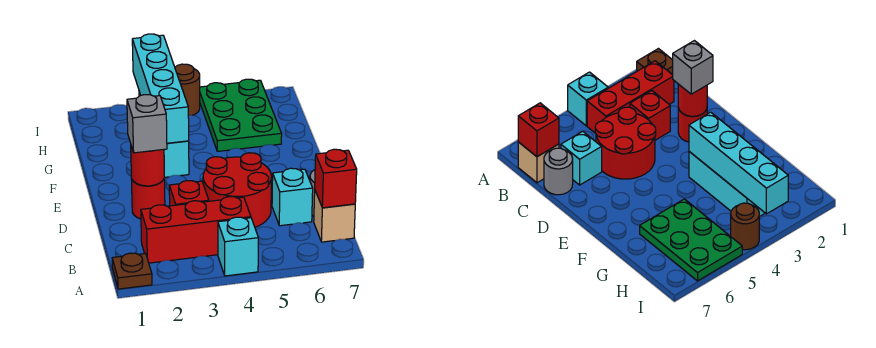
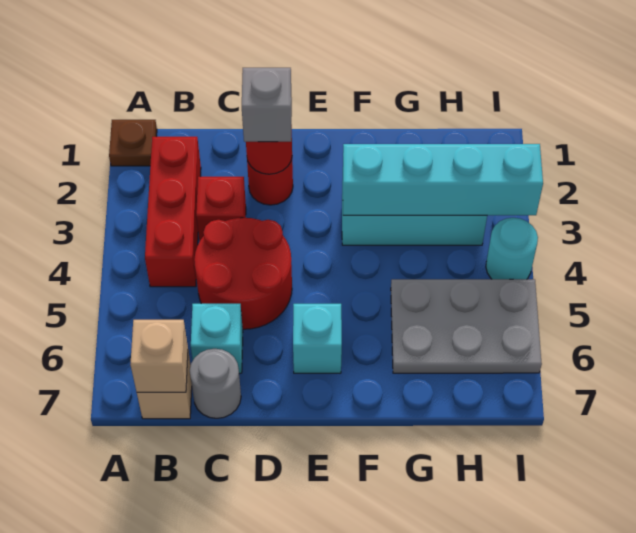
cyan 1x1 brick [218,217,258,276] -> cyan 1x1 brick moved to [293,304,342,373]
red 1x1 brick [315,149,357,208] -> tan 1x1 brick [130,320,188,392]
green 2x3 plate [200,79,282,151] -> grey 2x3 plate [391,279,542,373]
brown 1x1 round brick [175,64,200,115] -> cyan 1x1 round brick [486,218,538,279]

